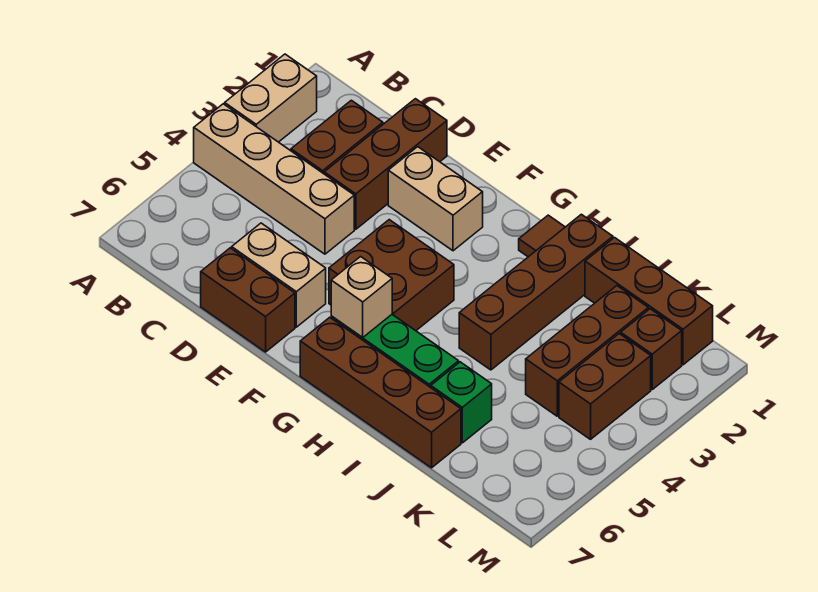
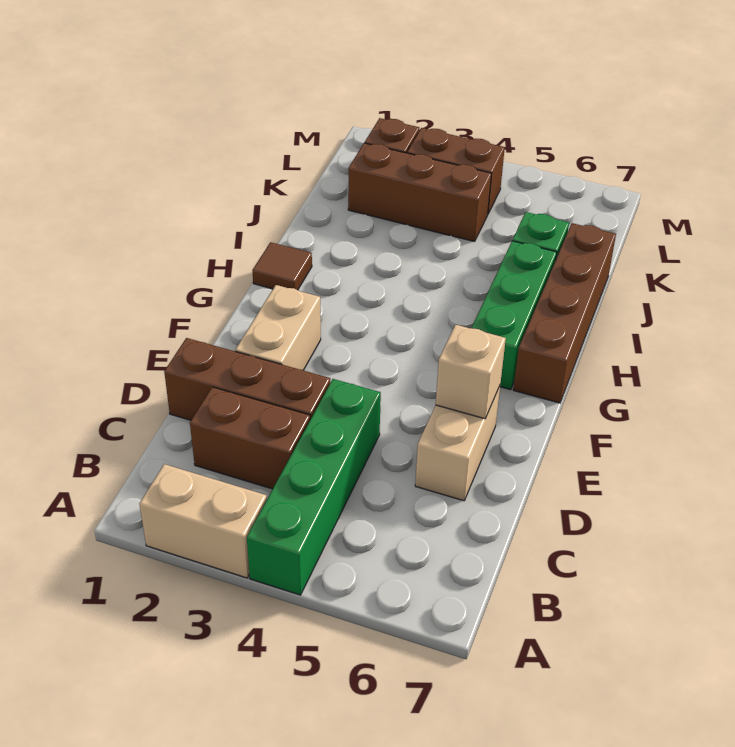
tan 1x4 brick [194,104,354,254] -> green 1x4 brick [247,379,381,595]
brown 1x2 brick [201,248,295,352] -> none
brown 2x2 brick [329,220,454,331] -> none
tan 1x1 brick [331,257,392,338] -> tan 1x1 brick moved to [436,325,506,419]
brown 1x4 brick [459,214,613,370] -> none
brown 1x3 brick [585,238,713,365] -> none

